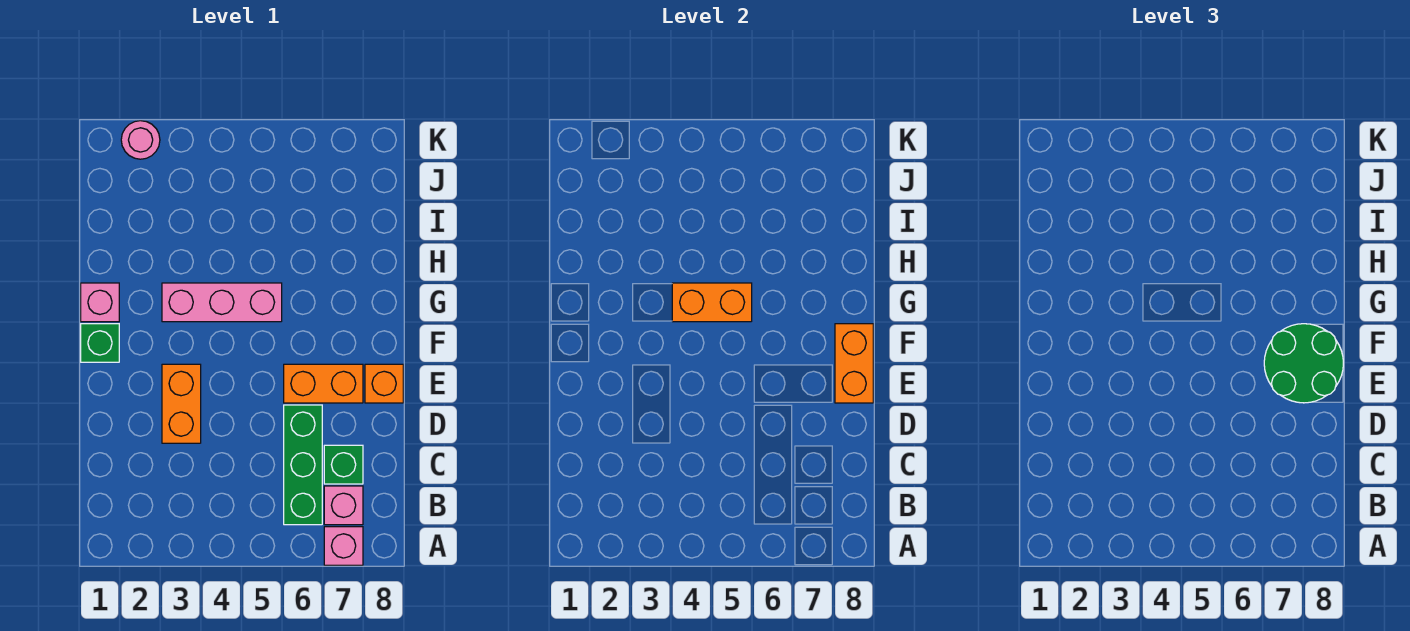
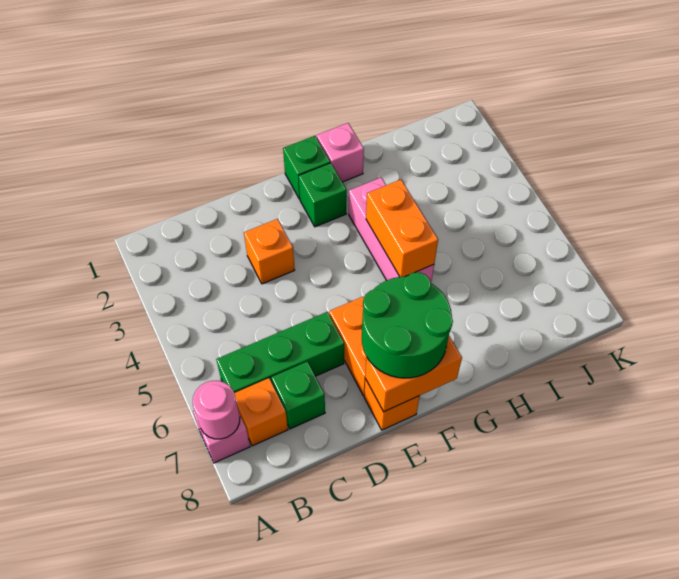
pink 1x1 brick [324,486,363,525] -> orange 1x1 brick [234,378,288,446]
orange 1x2 brick [162,364,201,443] -> orange 1x1 brick [244,219,295,284]
none -> green 1x1 brick [299,163,347,227]
pink 1x1 round brick [121,121,160,159] -> pink 1x1 round brick moved to [193,381,240,439]

